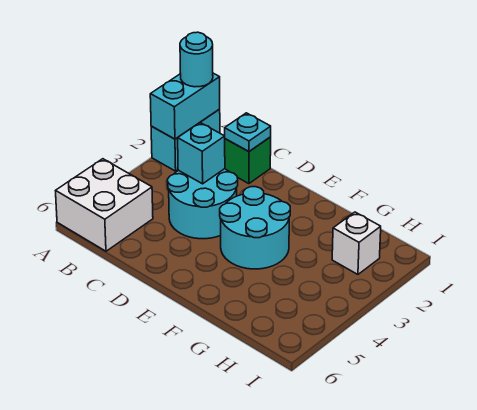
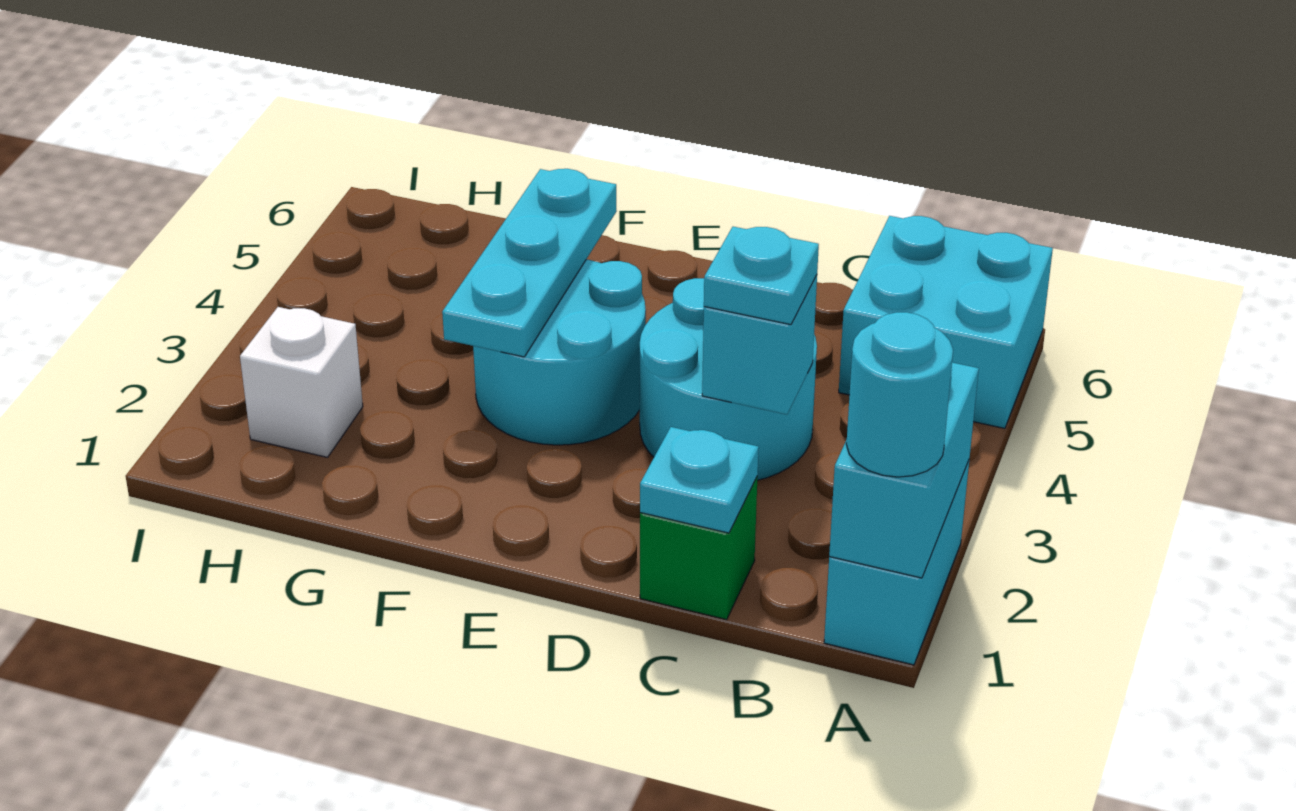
white 2x2 brick [56,159,153,251] -> cyan 2x2 brick [839,216,1053,428]
none -> cyan 1x1 plate [704,227,819,325]
none -> cyan 1x3 plate [442,169,617,357]

